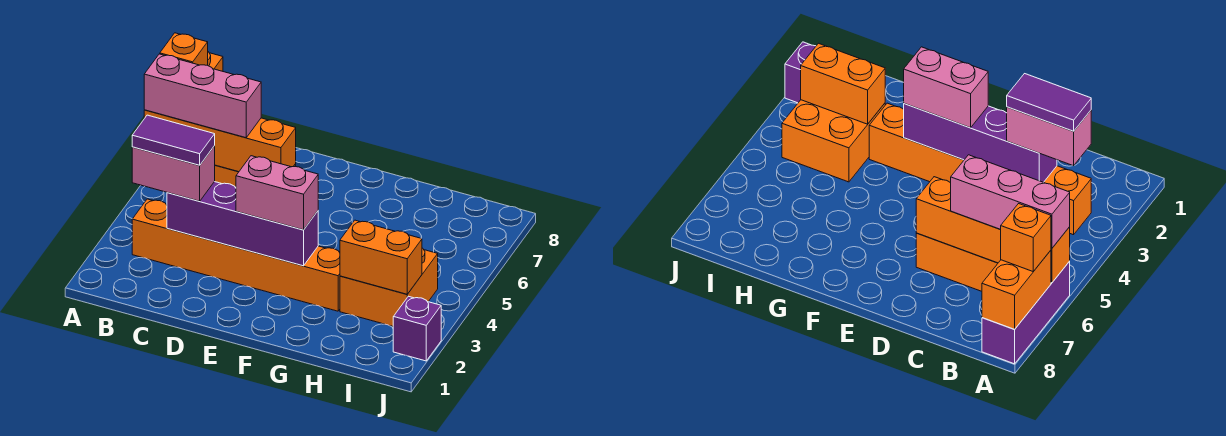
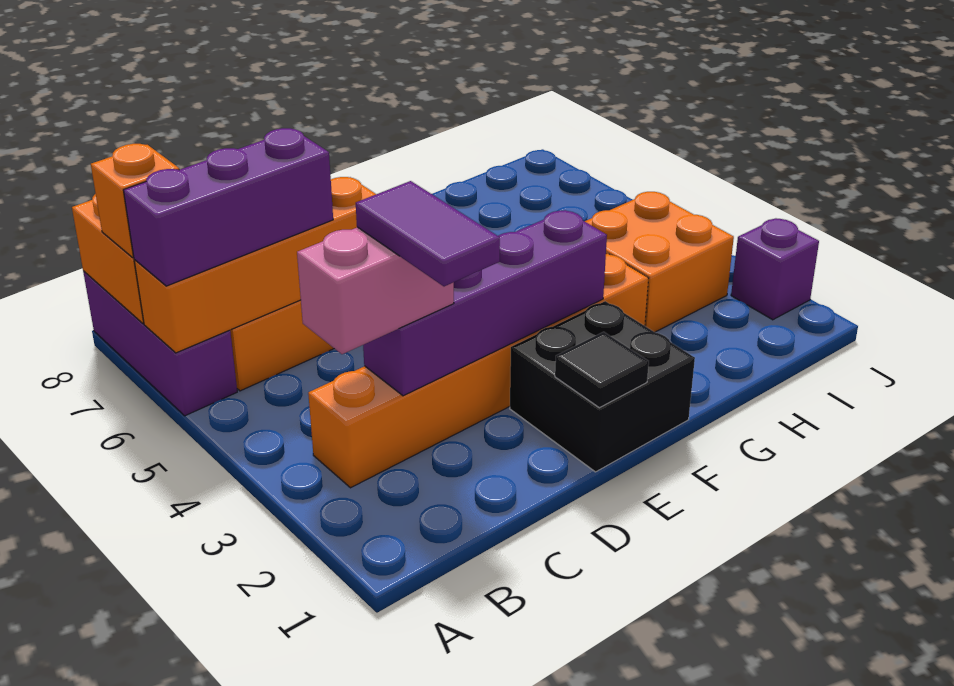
pink 1x3 brick [144,54,261,138] -> purple 1x3 brick [123,128,333,286]
purple 1x2 tile [132,115,215,165] -> purple 1x2 tile turned to [356,181,500,286]
none -> black 2x2 brick [510,301,695,472]
none -> black 1x1 tile [555,332,649,408]
pink 1x2 brick [236,156,318,230] -> none
orange 1x2 brick [340,220,422,294] -> none

